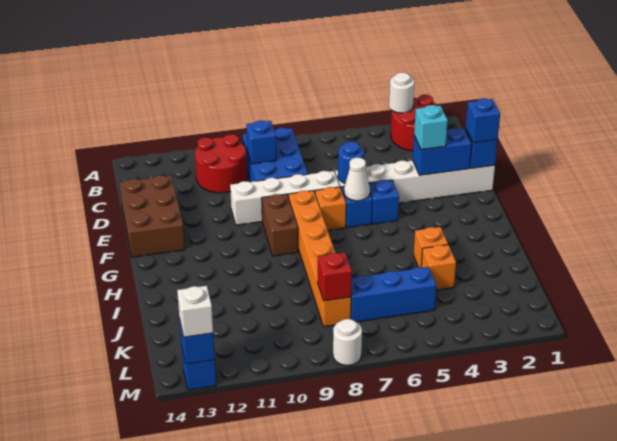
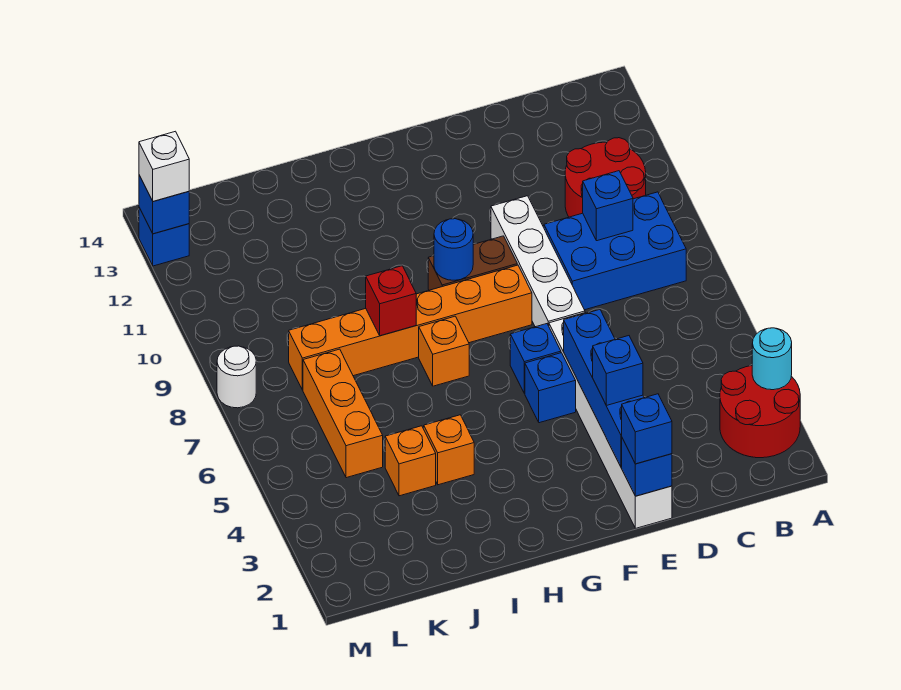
white 1x1 round brick [389,73,414,113] -> cyan 1x1 round brick [752,328,792,390]
brown 2x3 brick [119,175,185,257] -> none
blue 1x2 brick [413,128,472,175] -> blue 1x4 brick [564,310,644,467]
cyan 1x1 brick [414,105,448,150] -> blue 1x1 brick [593,336,643,405]
blue 1x1 round brick [338,142,364,183] -> blue 1x1 round brick moved to [434,219,473,280]
white 1x1 cone [344,158,370,201] -> none
orange 1x1 brick [315,187,346,230] -> orange 1x1 brick moved to [419,316,469,386]
blue 1x3 brick [351,267,436,322] -> orange 1x3 brick [303,349,383,478]
red 1x1 brick [318,253,352,301] -> red 1x1 brick moved to [366,266,416,336]

